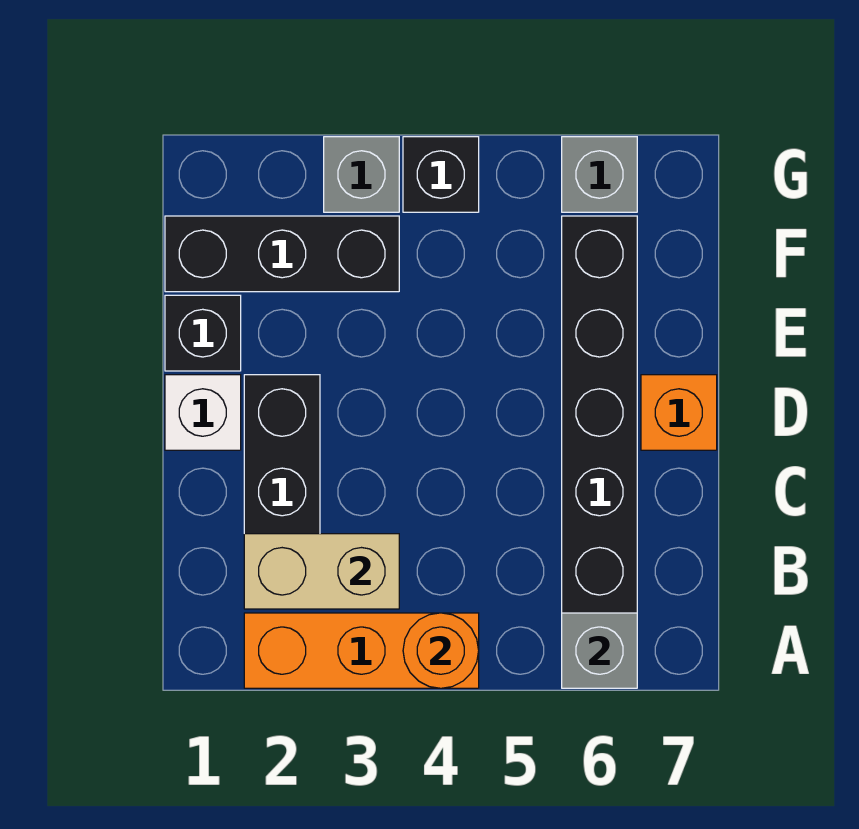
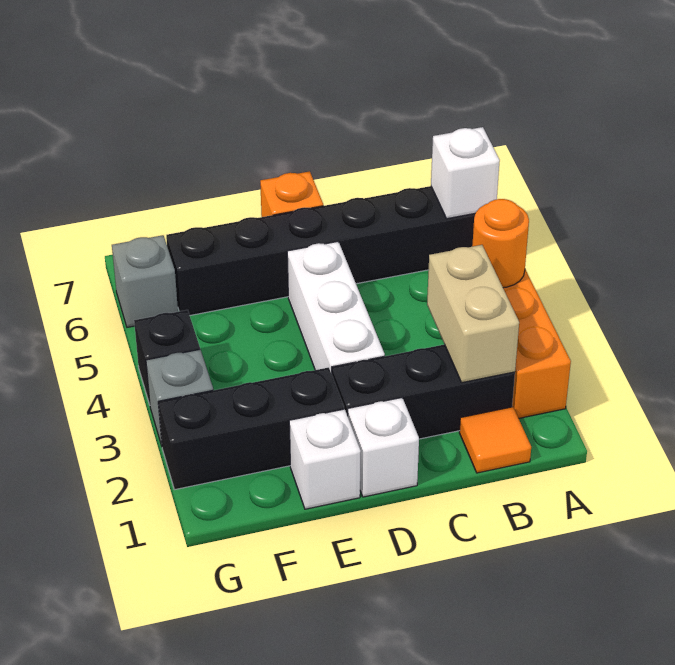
grey 1x1 brick [562,613,637,688] -> white 1x1 brick [431,127,500,219]
none -> orange 1x1 tile [459,407,531,473]
none -> white 1x3 brick [287,242,385,374]
black 1x1 brick [165,295,241,371] -> white 1x1 brick [289,409,361,509]
black 1x3 brick [165,216,399,292] -> black 1x3 brick turned to [158,367,344,490]

